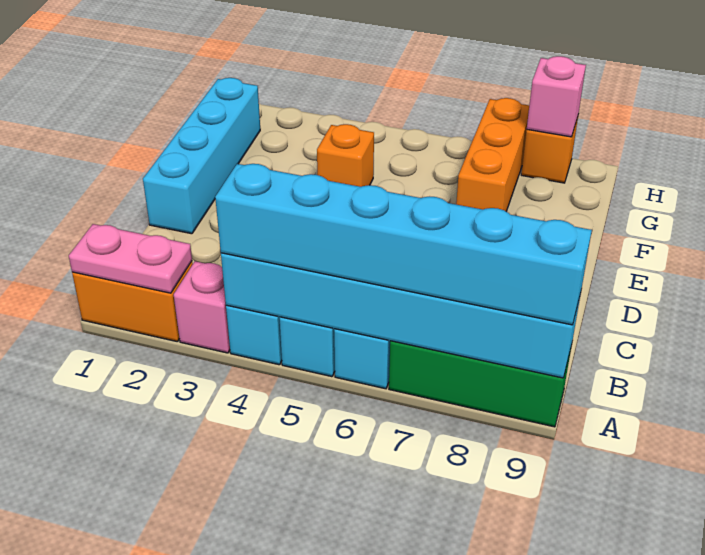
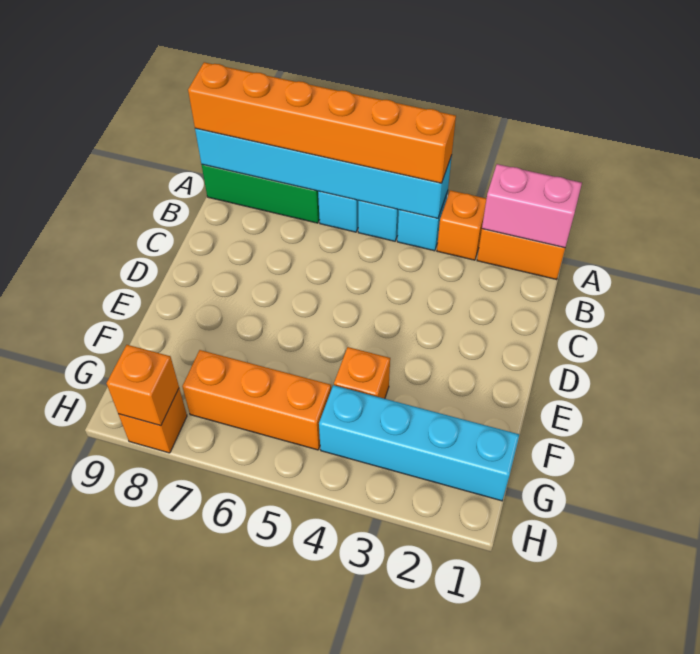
pink 1x2 plate [69,224,192,293] -> pink 1x2 brick [482,164,582,248]
pink 1x1 brick [174,261,230,353] -> orange 1x1 brick [437,190,487,260]
cyan 1x6 brick [215,164,592,325] -> orange 1x6 brick [188,62,456,183]
cyan 1x4 brick [143,78,260,234] -> cyan 1x4 brick turned to [319,385,519,501]
orange 1x3 brick [456,98,529,211] -> orange 1x3 brick turned to [182,350,331,450]
pink 1x1 brick [527,56,586,137] -> orange 1x1 brick [107,345,179,426]

